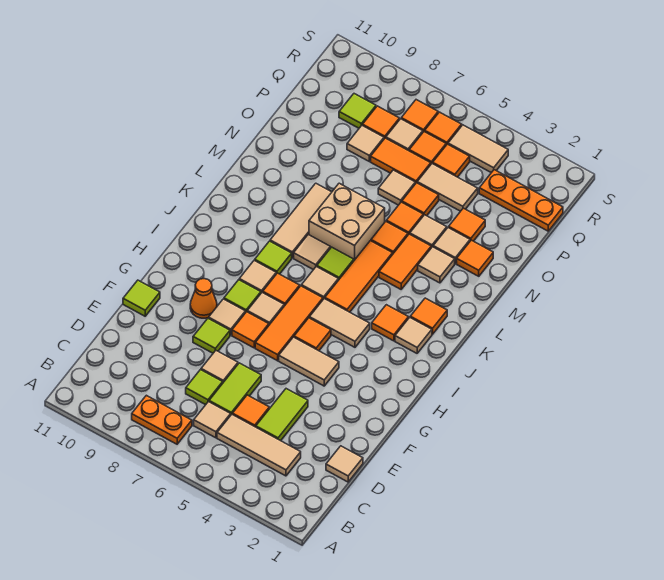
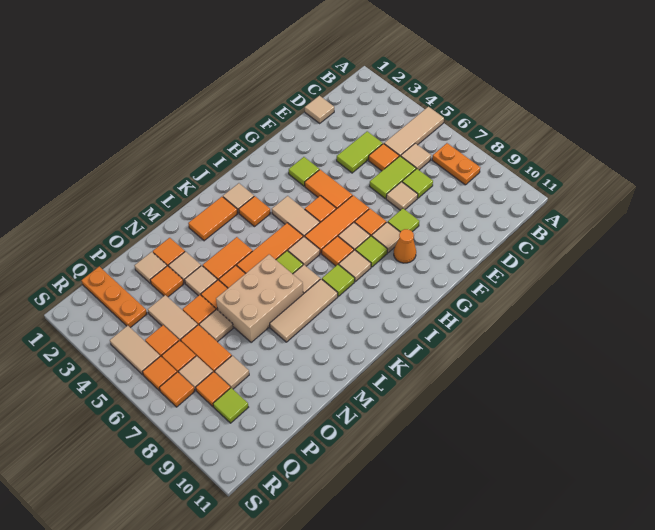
tan 1x3 tile [217,414,301,476] -> tan 1x3 tile turned to [384,107,444,156]
lime 1x1 tile [123,280,160,316] -> lime 1x1 tile moved to [289,157,319,186]
tan 1x2 tile [279,337,339,386] -> orange 1x2 tile [305,170,352,209]
orange 1x1 tile [410,298,447,334] -> orange 1x2 tile [188,197,238,241]
tan 2x2 brick [309,183,385,260] -> tan 2x3 brick [216,255,303,342]
tan 1x1 tile [418,247,455,283] -> tan 1x1 tile moved to [134,252,167,284]

